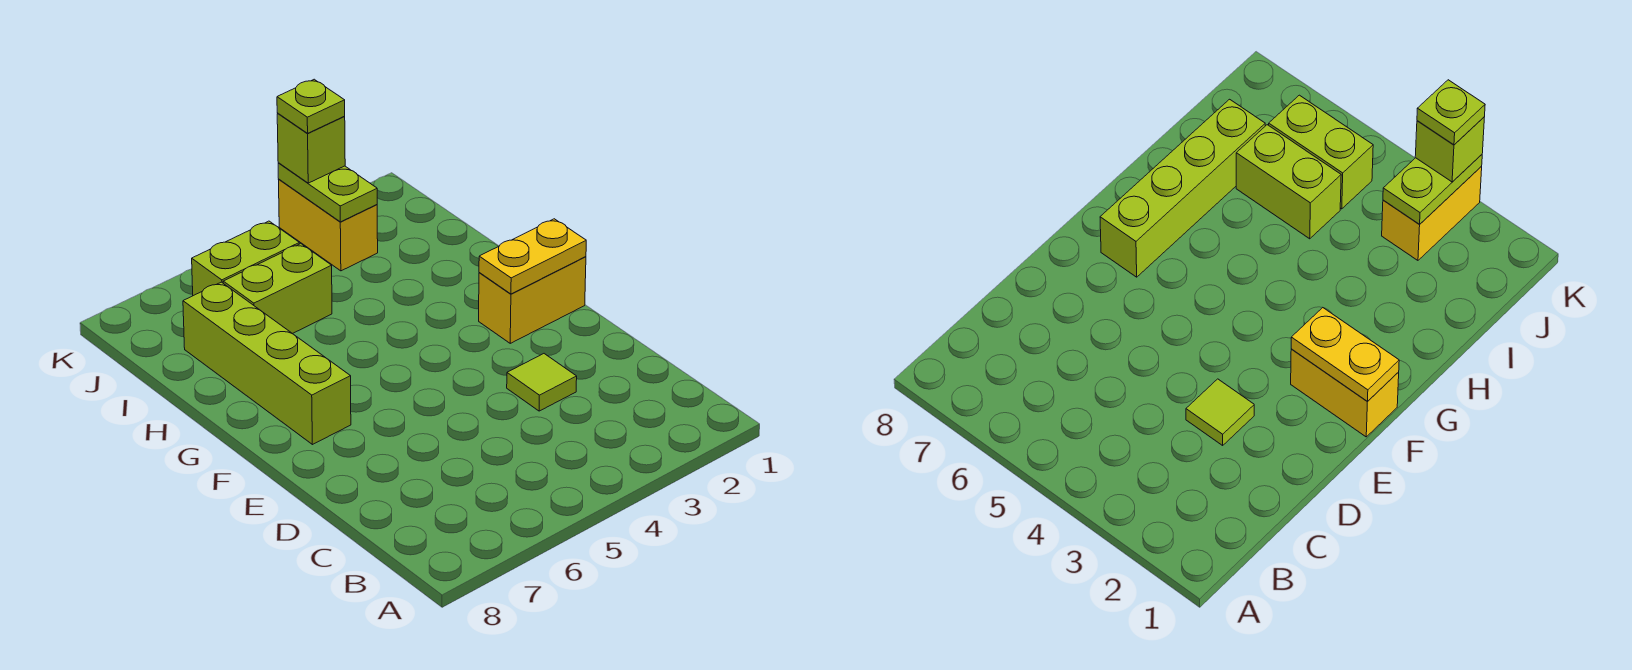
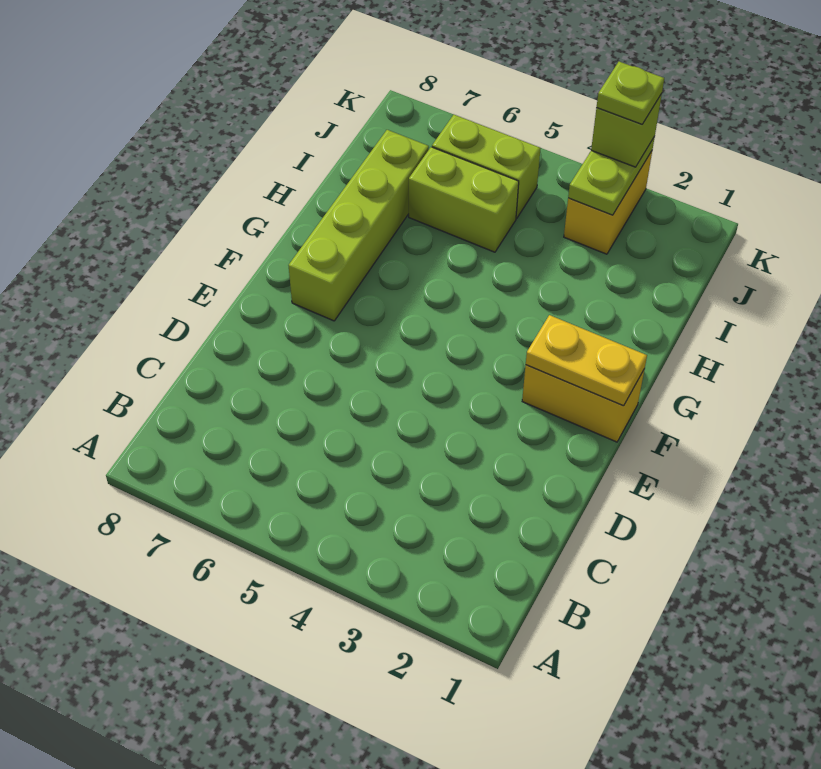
lime 1x1 tile [507,354,577,411] -> none

